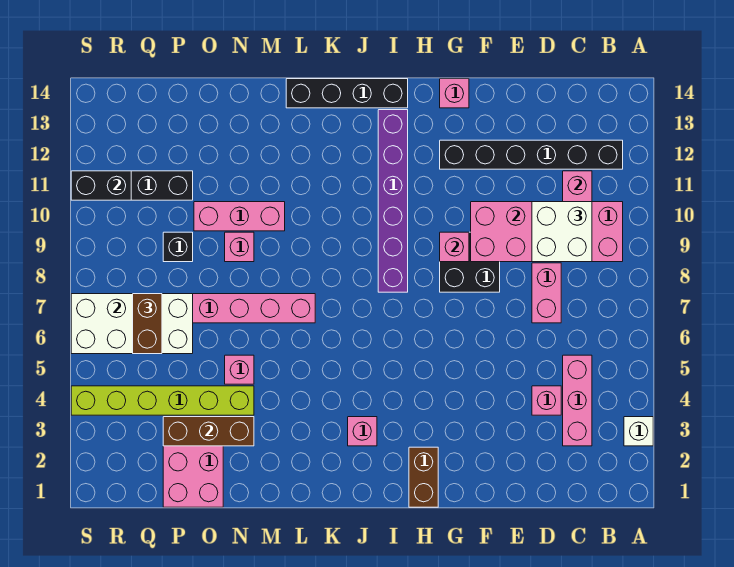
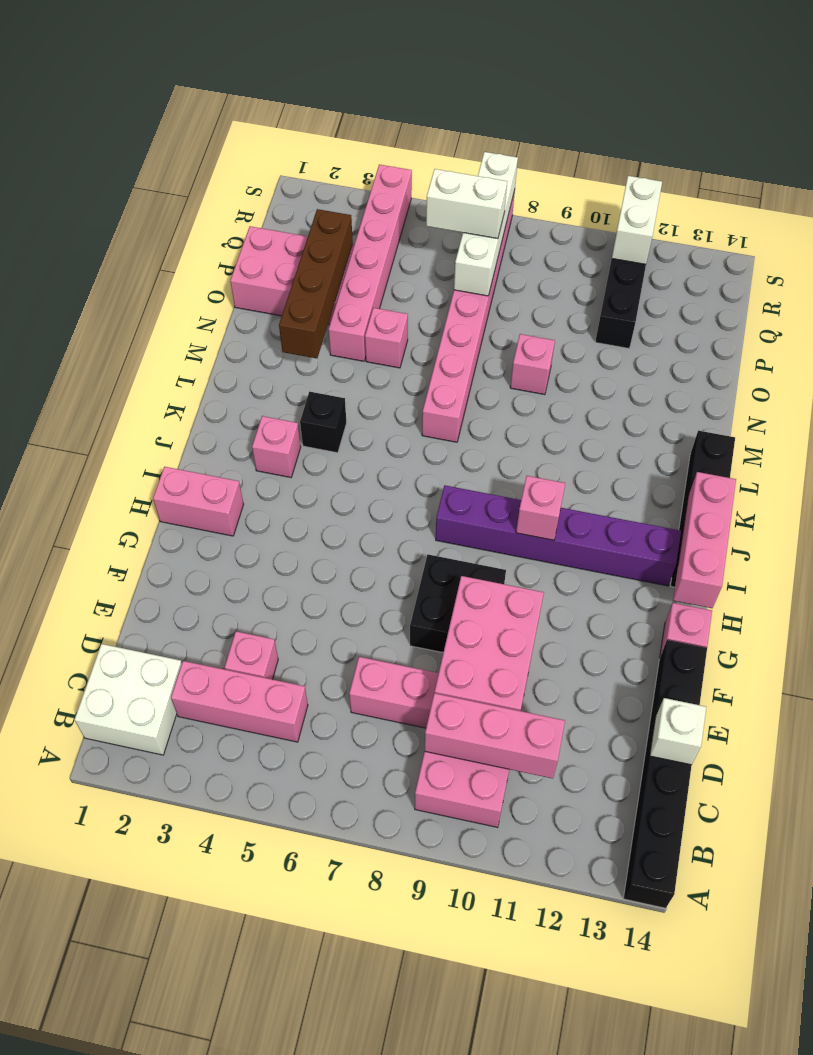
white 1x1 brick [624,417,653,446] -> white 1x1 brick moved to [650,698,706,765]
black 1x6 brick [440,140,623,169] -> black 1x6 brick moved to [623,640,707,908]
white 2x2 brick [532,202,592,262] -> white 2x2 brick moved to [74,644,182,755]
pink 1x1 brick [440,232,469,262] -> pink 1x1 brick moved to [516,476,565,540]
brown 1x2 brick [409,447,438,507] -> pink 1x2 brick [153,467,244,536]
pink 1x3 brick [194,202,285,231] -> pink 1x3 brick moved to [673,472,736,608]
brown 1x3 brick [163,417,254,446] -> brown 1x4 brick [279,209,353,358]
lime 1x6 brick [71,386,254,415] -> pink 1x6 brick [328,164,412,361]
white 2x4 brick [71,294,193,354] -> white 1x4 brick [454,152,518,296]
black 1x1 brick [163,232,193,262] -> black 1x1 brick moved to [300,392,347,453]
brown 1x2 brick [133,294,162,354] -> white 1x2 brick [426,169,507,239]
black 1x2 brick [71,171,131,200] -> white 1x2 brick [612,176,662,264]

